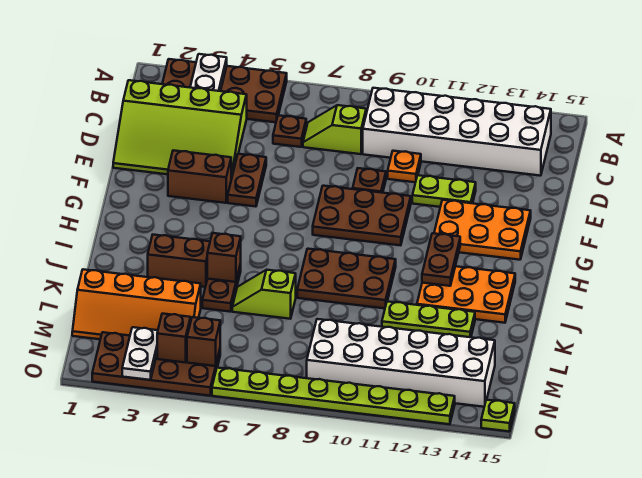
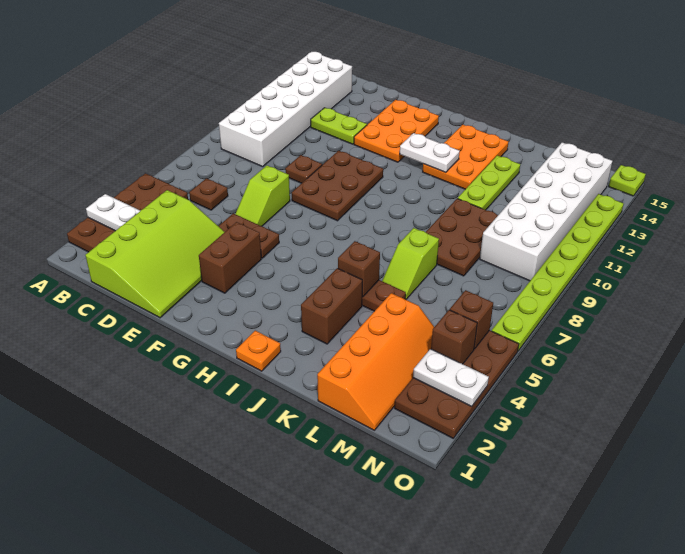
lime 1x2 slope [303,105,366,154] -> lime 1x2 slope moved to [236,166,290,226]
orange 1x1 plate [388,151,421,182] -> orange 1x1 plate moved to [236,331,281,371]
lime 1x2 plate [412,175,476,207] -> lime 1x2 plate turned to [311,108,367,144]
brown 1x2 plate [422,233,460,286] -> white 1x2 plate [400,133,460,173]
brown 2x3 plate [297,249,396,308] -> brown 2x3 plate moved to [426,199,498,276]

